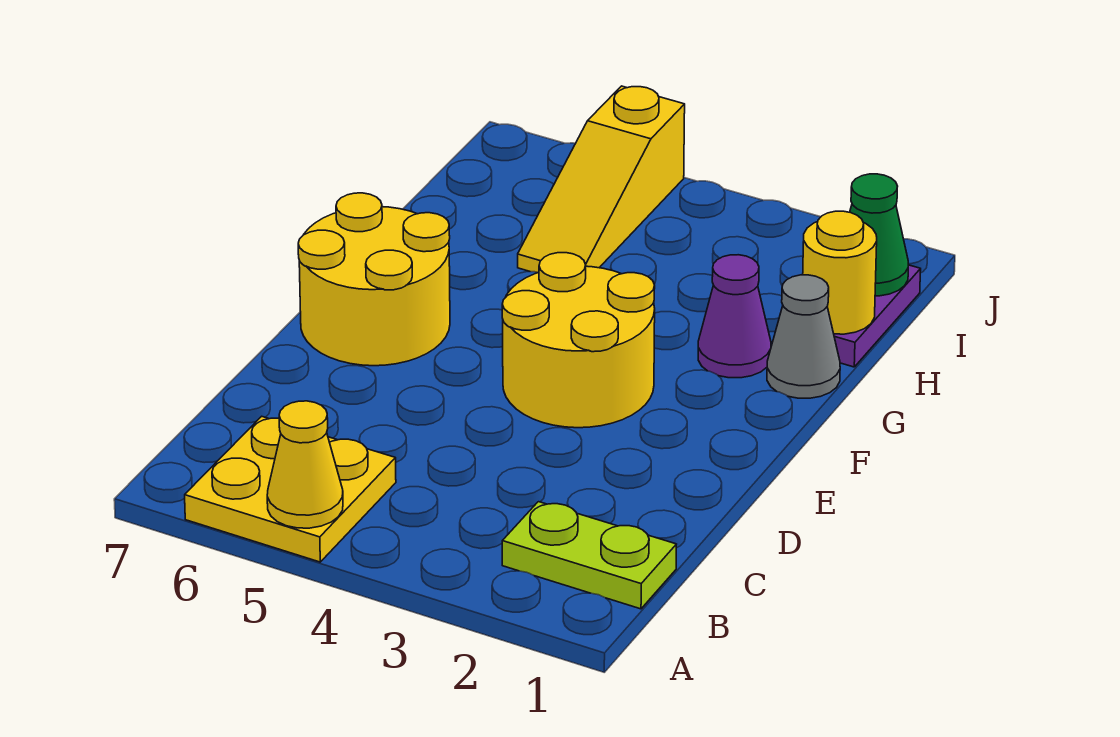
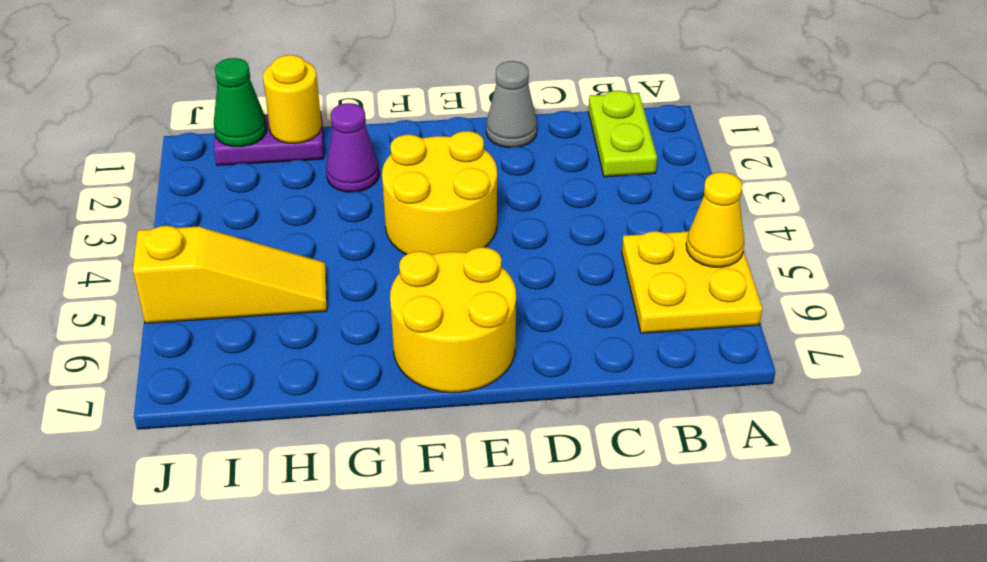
grey 1x1 cone [767,275,840,398] -> grey 1x1 cone moved to [486,61,537,148]

